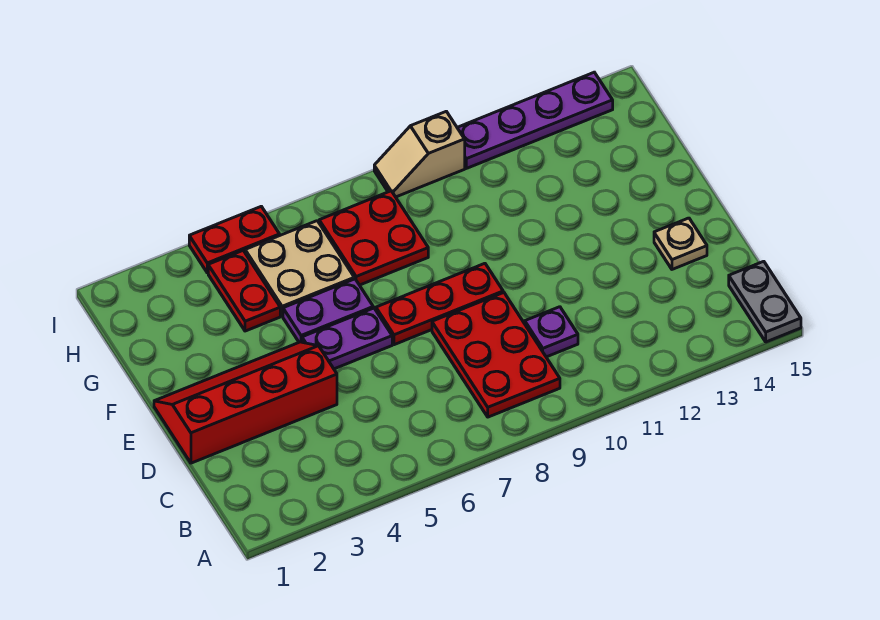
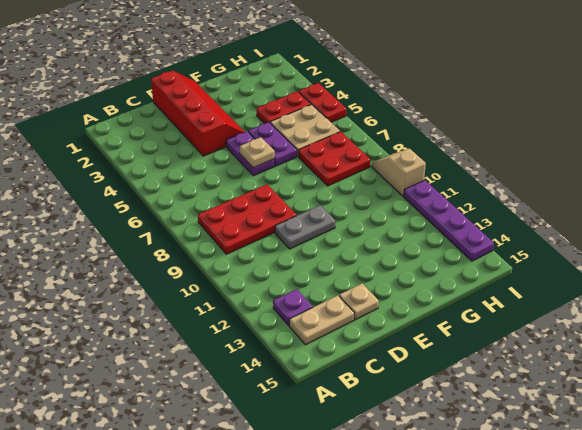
grey 1x2 plate [729,261,801,342] -> grey 1x2 plate moved to [275,205,335,249]
none -> tan 1x2 plate [289,295,354,345]
purple 1x1 plate [525,307,578,357] -> purple 1x1 plate moved to [273,289,313,325]
none -> tan 1x1 plate [240,137,275,168]
red 1x3 plate [376,263,503,345] -> none

